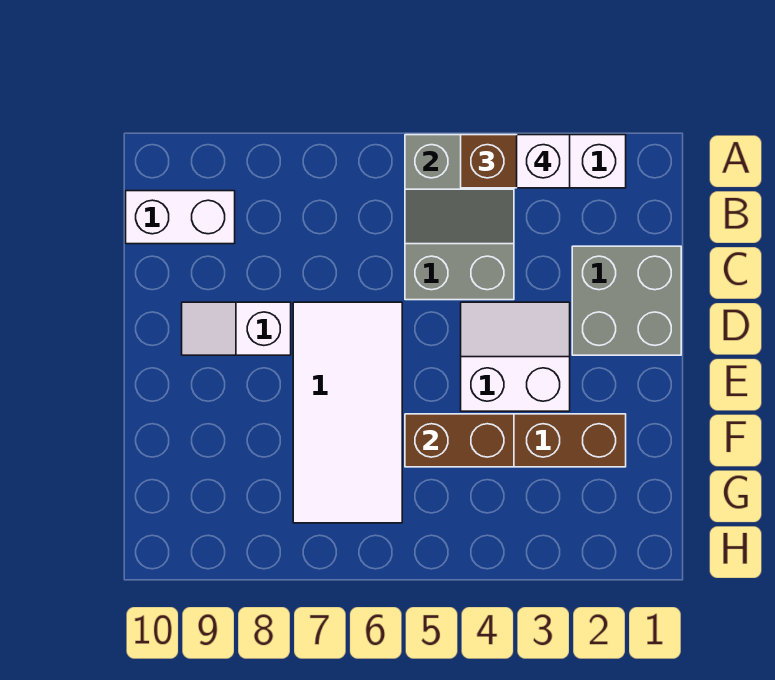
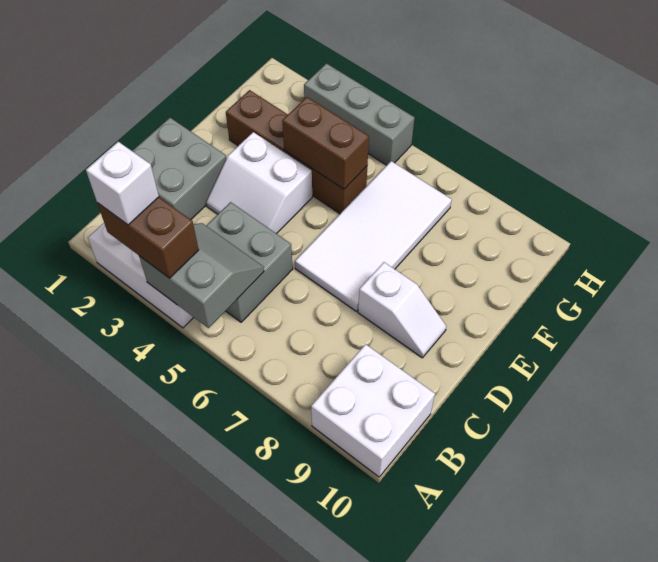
white 1x2 brick [126,191,235,244] -> white 2x2 brick [311,344,435,477]
none -> grey 1x3 brick [304,64,414,165]

